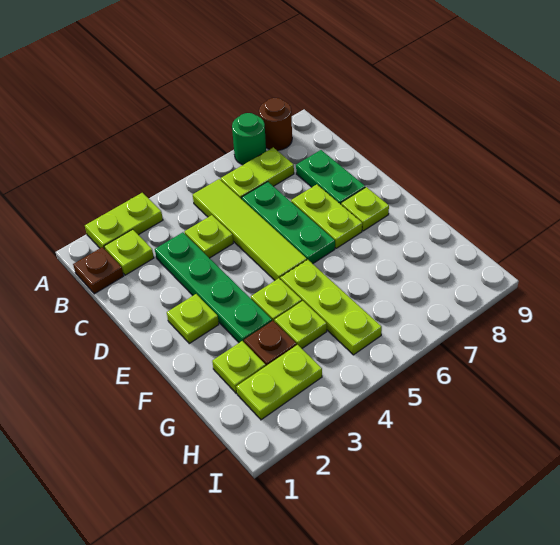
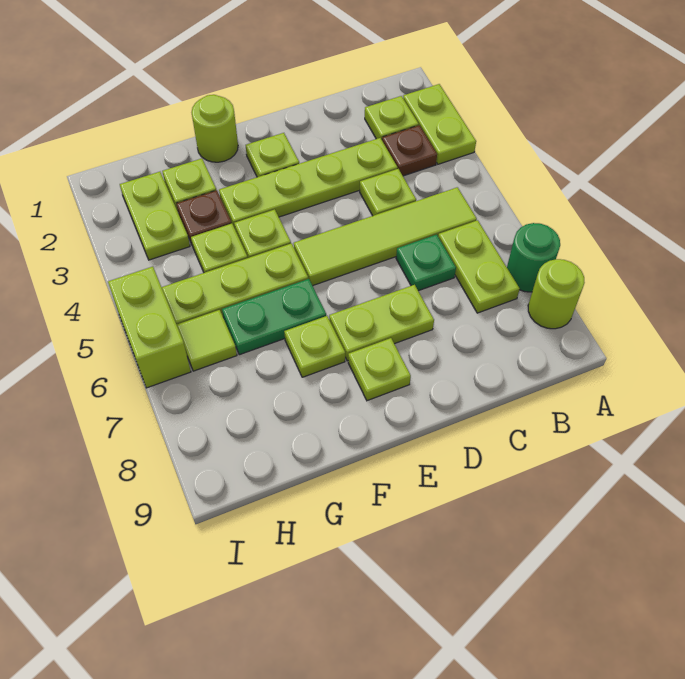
brown 1x1 round brick [259,98,292,151] -> lime 1x1 round brick [528,259,585,329]
brown 1x1 plate [73,247,124,294] -> brown 1x1 plate moved to [382,125,437,176]
green 1x4 plate [155,232,272,343] -> lime 1x4 plate [219,138,398,228]
green 1x3 plate [242,182,335,264] -> green 1x1 plate [396,235,456,291]
green 1x2 plate [296,150,365,204] -> green 1x2 plate moved to [222,279,326,355]
none -> lime 1x1 round brick [192,95,238,162]
none -> lime 1x1 plate [284,316,345,377]
none -> lime 1x1 tile [177,310,237,371]
none -> lime 1x2 brick [108,267,191,388]

